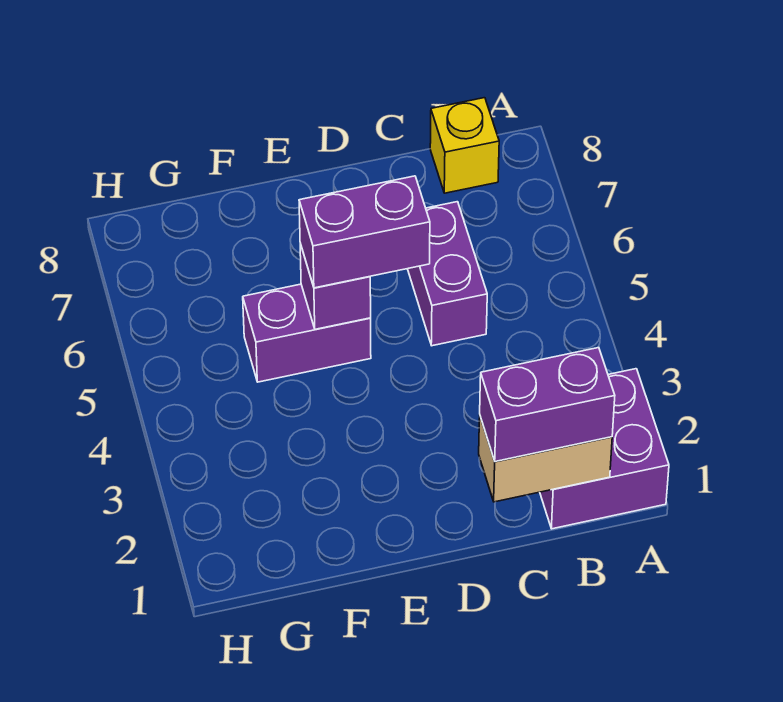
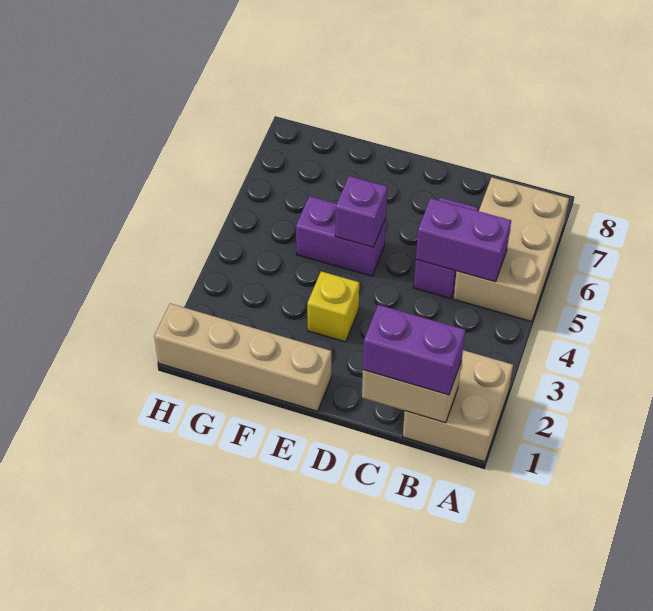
purple 2x2 brick [540,369,669,529] -> tan 2x2 brick [403,350,513,462]
none -> tan 2x3 brick [453,177,569,322]
yellow 1x1 brick [430,98,499,193] -> yellow 1x1 brick moved to [307,271,359,342]
purple 1x2 brick [299,176,430,288] -> purple 1x2 brick moved to [416,198,511,282]
none -> tan 1x4 brick [154,303,331,411]

